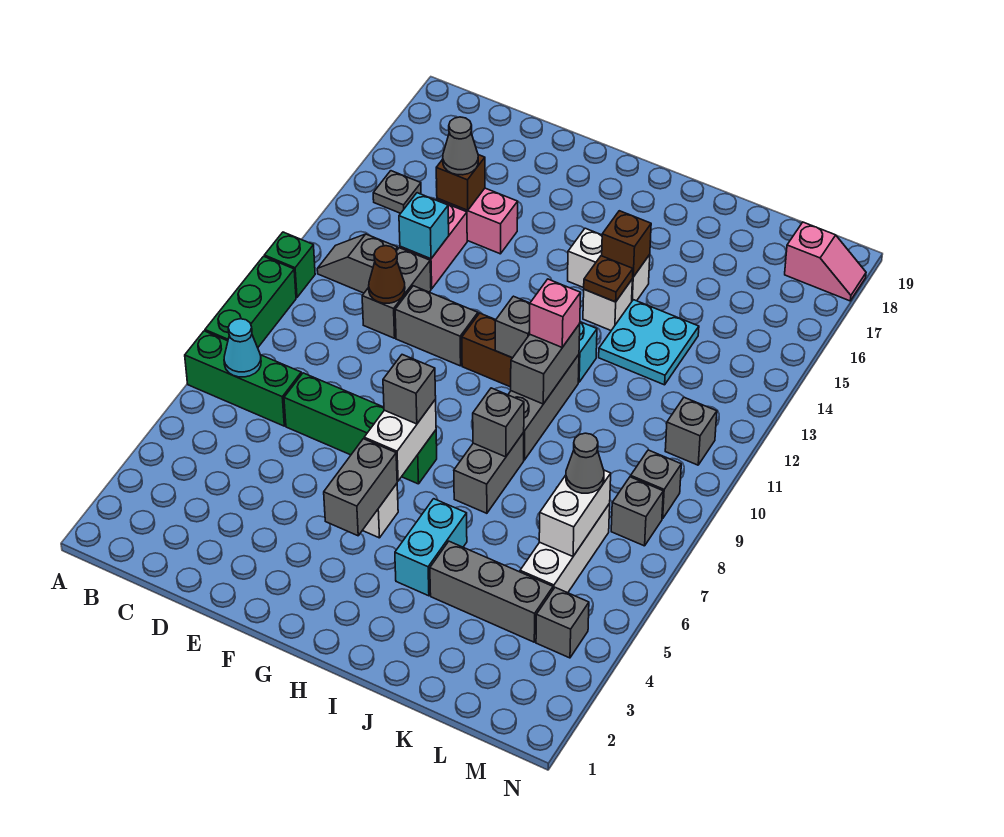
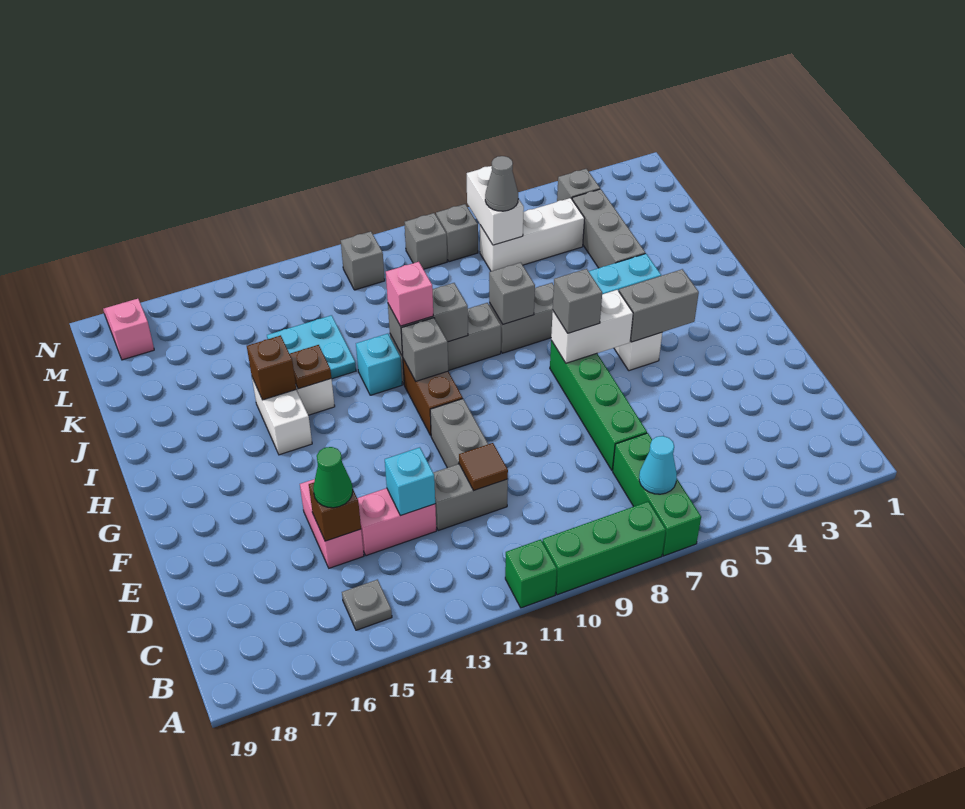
grey 1x2 slope [317,234,398,293] -> none
brown 1x1 cone [369,246,405,303] -> brown 1x1 tile [459,443,508,491]
grey 1x1 cone [443,117,478,175] -> green 1x1 cone [313,447,353,508]
white 1x2 brick [539,470,611,556] -> white 1x2 brick turned to [467,166,524,245]

